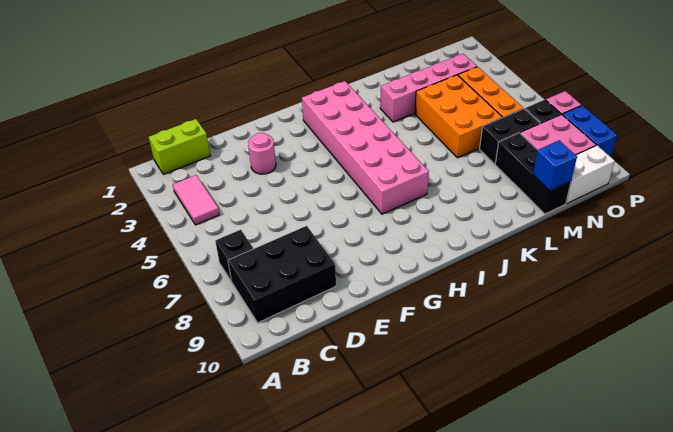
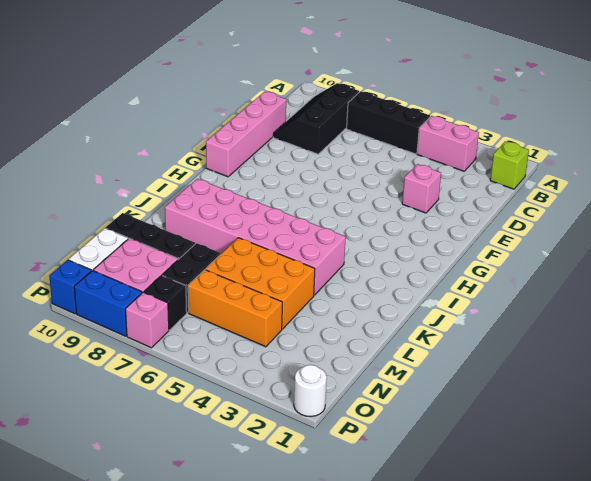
lime 1x2 brick [149,119,210,174] -> lime 1x1 brick [490,141,529,189]
pink 1x2 tile [173,175,219,225] -> pink 1x2 brick [417,116,479,171]
black 1x1 brick [215,230,253,282] -> black 1x3 brick [347,91,430,154]
black 2x3 brick [228,226,336,323] -> black 2x3 slope [273,83,359,154]
pink 1x1 round brick [248,133,276,174] -> pink 1x1 brick [402,164,441,213]
pink 2x6 brick [302,81,429,214] -> pink 2x6 brick moved to [165,179,346,295]
pink 1x4 brick [380,54,477,122] -> pink 1x4 brick moved to [206,92,286,177]
blue 1x1 brick [533,140,577,191] -> blue 1x1 brick moved to [49,260,91,314]
none -> white 1x1 round brick [294,365,327,416]

